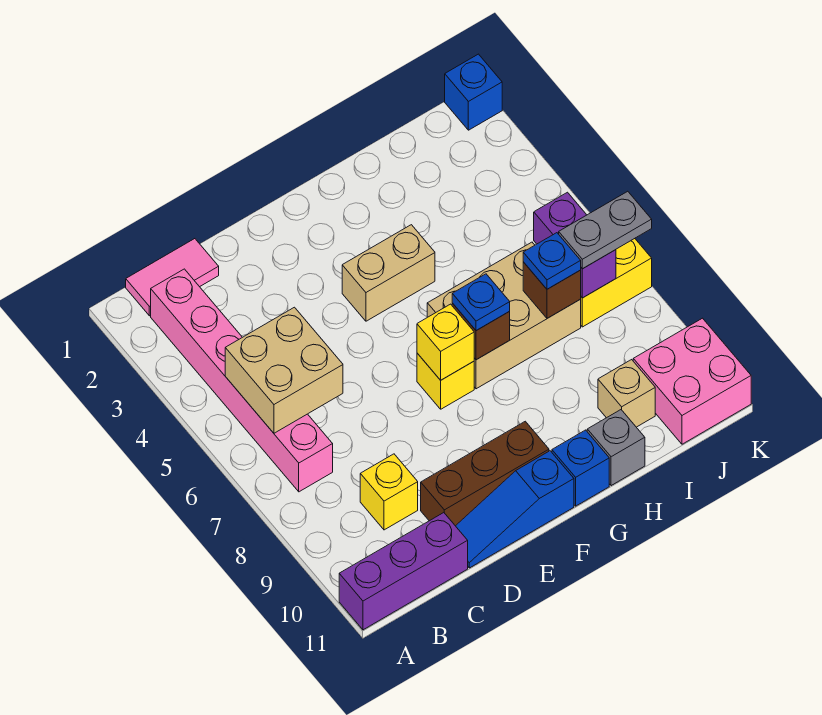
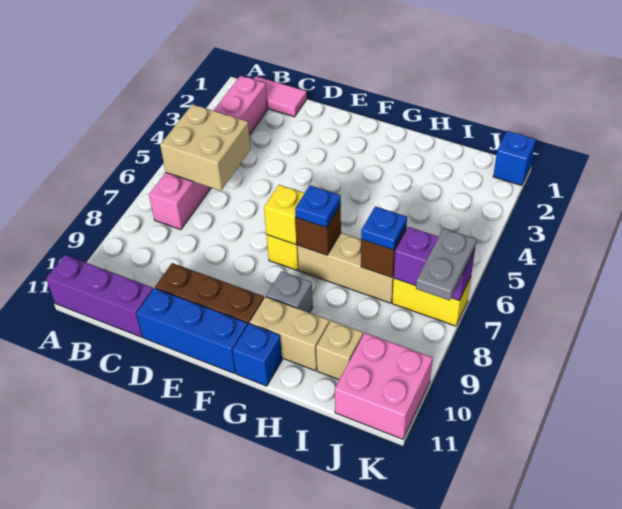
yellow 1x1 brick [360,454,418,530] -> none
blue 1x3 slope [456,451,574,568] -> blue 1x3 brick [136,288,247,373]
tan 1x2 brick [342,225,435,321] -> tan 1x2 brick moved to [250,297,329,371]
tan 2x3 brick [427,242,581,389] -> tan 1x3 brick [297,233,394,303]
grey 1x1 brick [587,410,645,486] -> grey 1x1 brick moved to [266,271,313,313]
purple 1x2 brick [534,192,616,298] -> purple 1x2 brick turned to [394,227,475,300]
grey 1x2 plate [559,191,652,269] -> grey 1x2 plate turned to [416,228,476,300]

